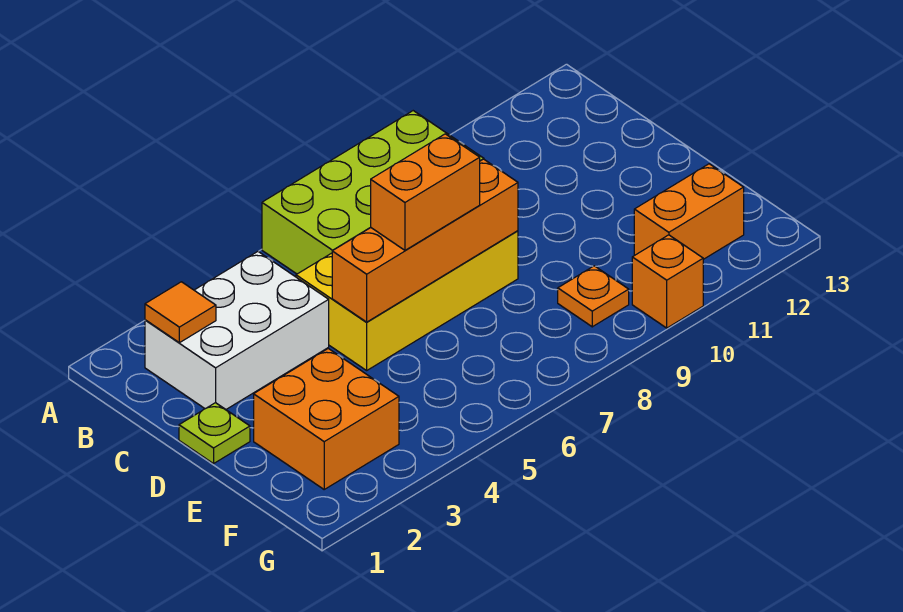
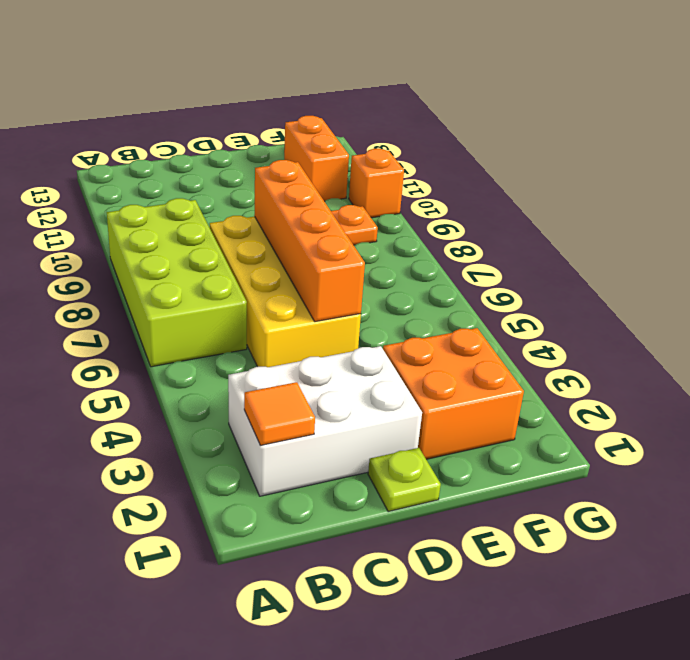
white 2x3 brick [145,252,329,409] -> white 2x3 brick turned to [228,346,422,496]
orange 1x2 brick [371,134,480,250] -> none

